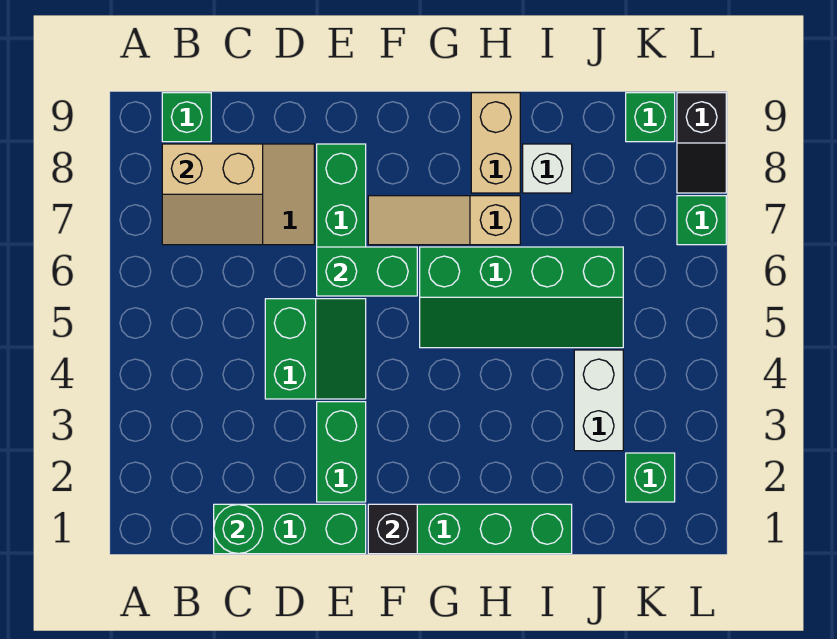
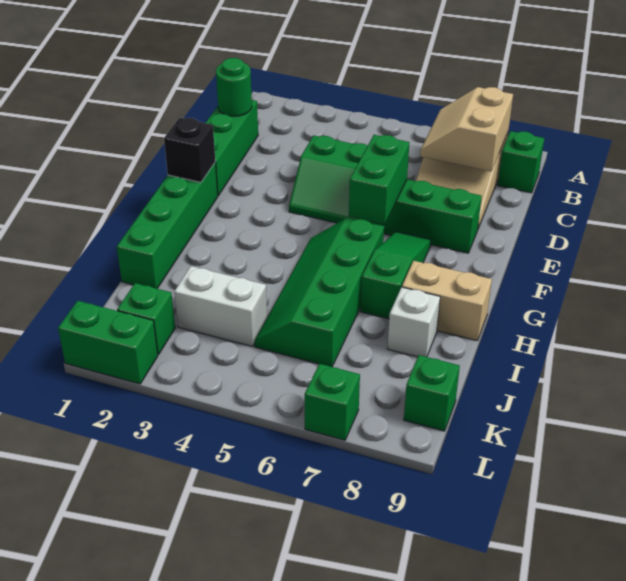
green 1x2 brick [317,402,366,502] -> green 1x2 brick moved to [58,301,158,384]
tan 1x3 slope [368,196,520,245] -> green 1x3 slope [361,232,431,319]
black 1x2 slope [677,93,726,193] -> none

